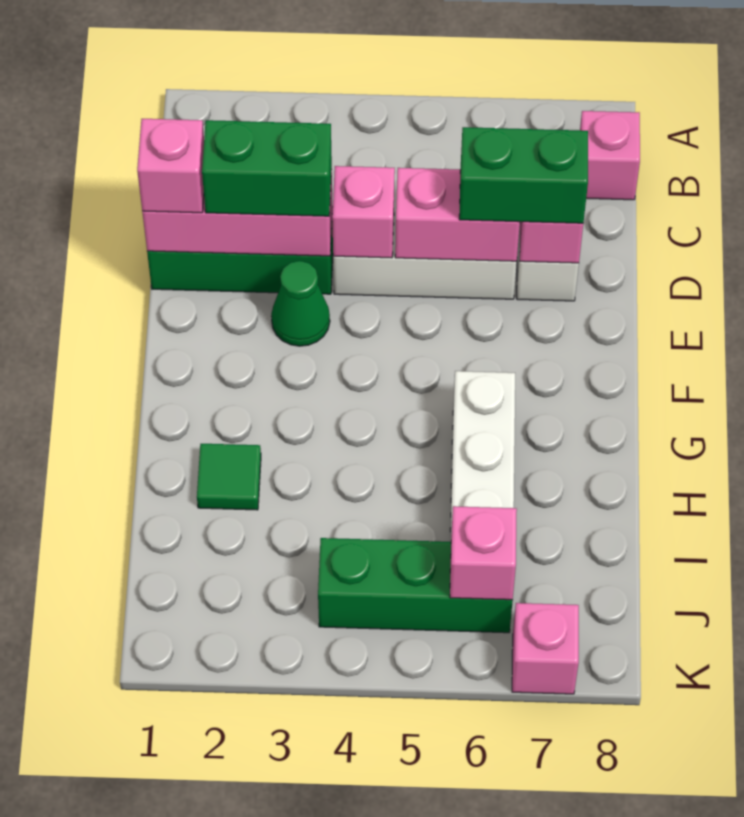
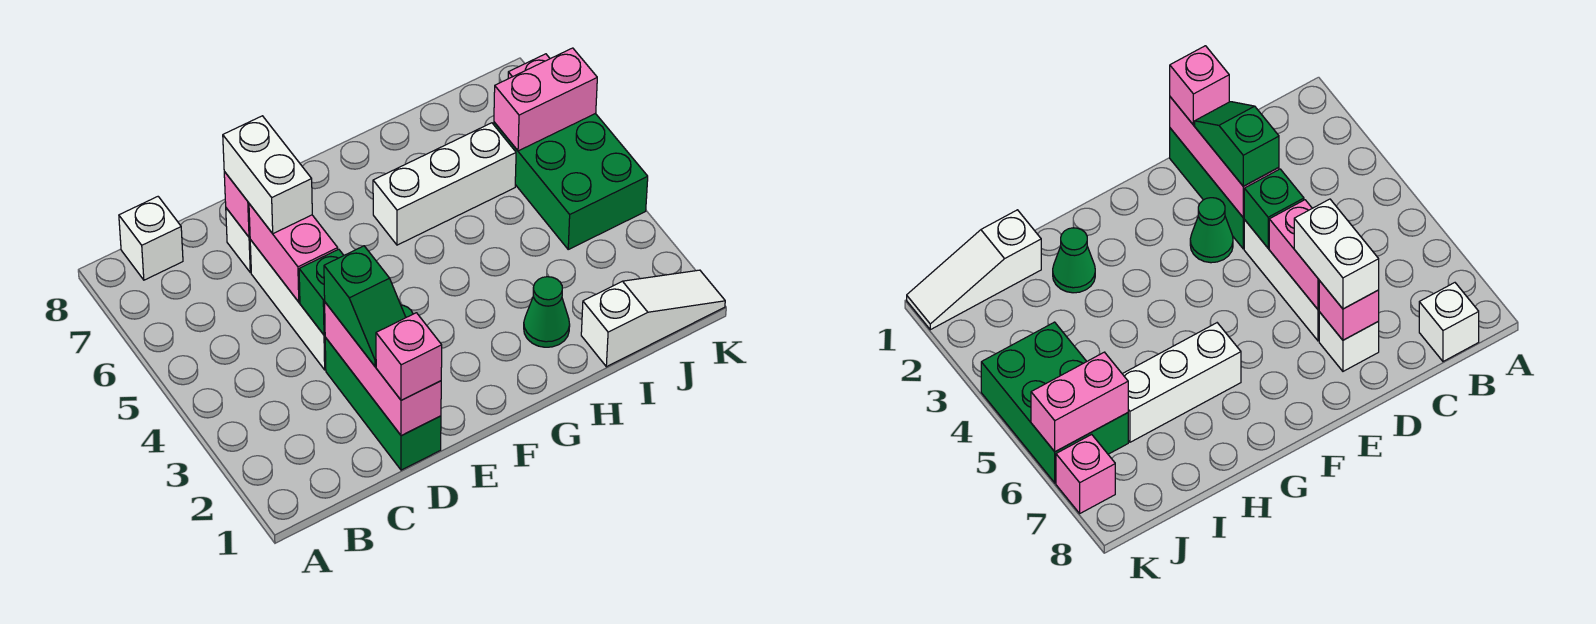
pink 1x1 brick [580,111,640,200] -> white 1x1 brick [119,197,183,280]
green 1x2 brick [202,120,332,216] -> green 1x2 slope [324,246,406,366]
pink 1x1 brick [332,166,395,258] -> green 1x1 brick [299,249,344,335]
green 1x2 brick [459,127,588,223] -> white 1x2 brick [223,116,312,233]
green 1x1 tile [197,444,261,510] -> green 1x1 cone [524,277,570,347]
none -> white 1x3 slope [581,270,725,367]
green 1x3 brick [318,538,513,633] -> green 2x3 brick [494,114,648,249]
pink 1x1 brick [450,506,517,600] -> pink 1x2 brick [494,48,597,151]

